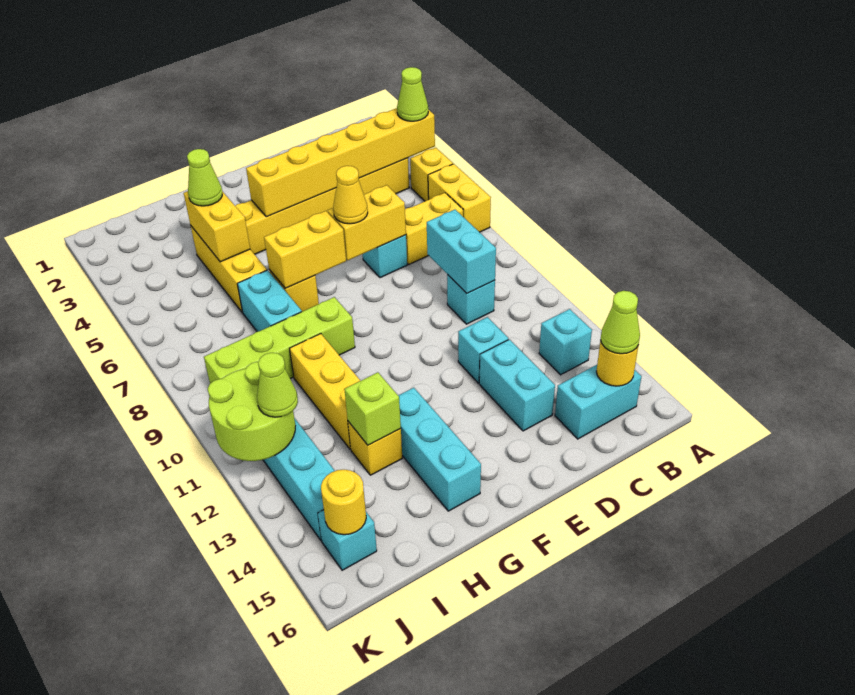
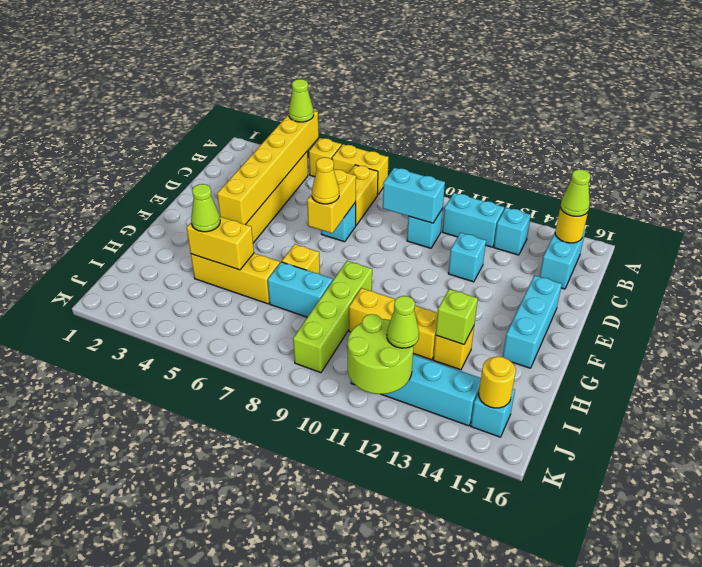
cyan 1x2 brick [479,339,555,431] -> cyan 1x2 brick moved to [442,193,504,247]
yellow 1x2 brick [264,211,346,288] -> none
cyan 1x3 brick [398,388,481,511] -> cyan 1x3 brick turned to [503,275,562,368]

